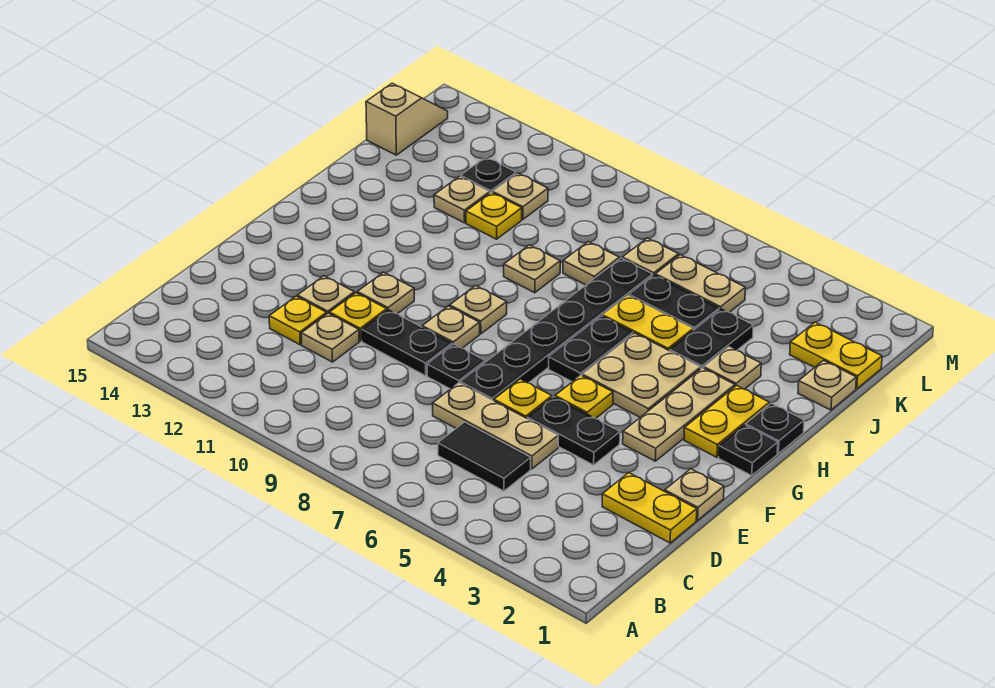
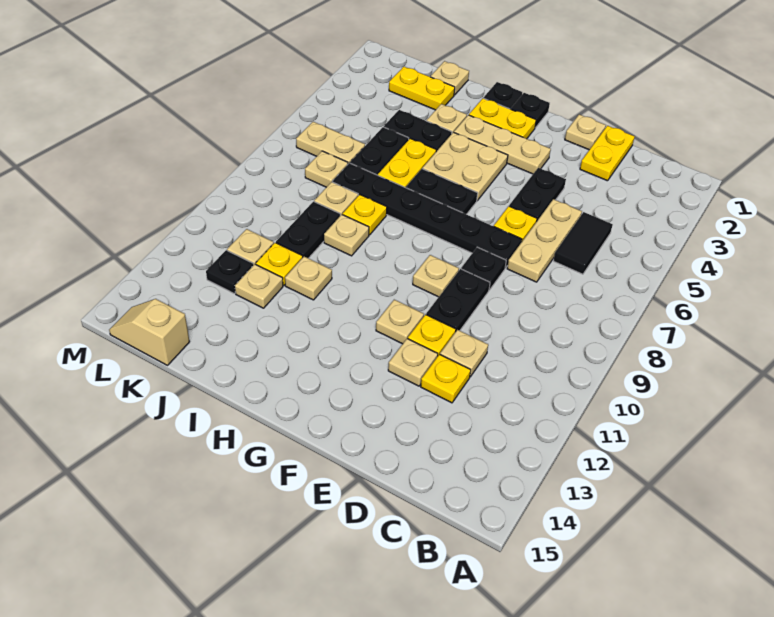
yellow 1x1 plate [555,375,613,419] -> yellow 1x1 plate moved to [343,195,387,235]
tan 1x1 plate [450,286,507,334] -> tan 1x1 plate moved to [285,257,332,300]
none -> black 1x2 plate [276,202,340,258]
yellow 1x2 plate [790,322,882,389] -> yellow 1x2 plate turned to [389,67,455,110]
tan 1x2 plate [655,255,745,312] -> tan 1x2 plate turned to [296,122,365,164]

